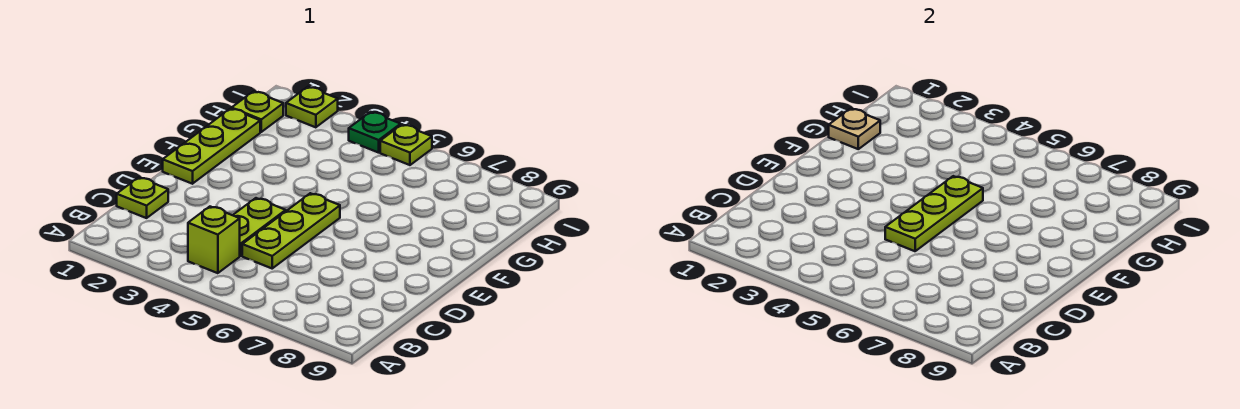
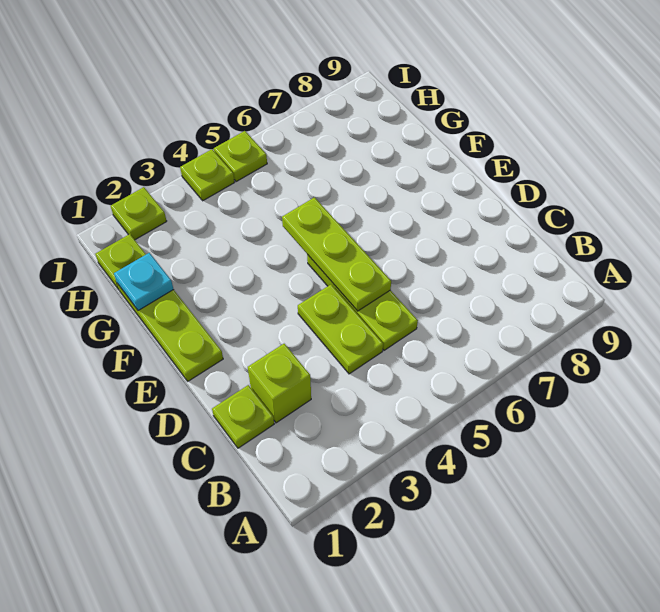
lime 1x1 brick [188,207,240,273] -> lime 1x1 brick moved to [248,344,311,423]
tan 1x1 plate [829,109,880,149] -> cyan 1x1 plate [114,253,174,311]
green 1x1 plate [349,112,401,153] -> lime 1x1 plate [180,149,234,201]

